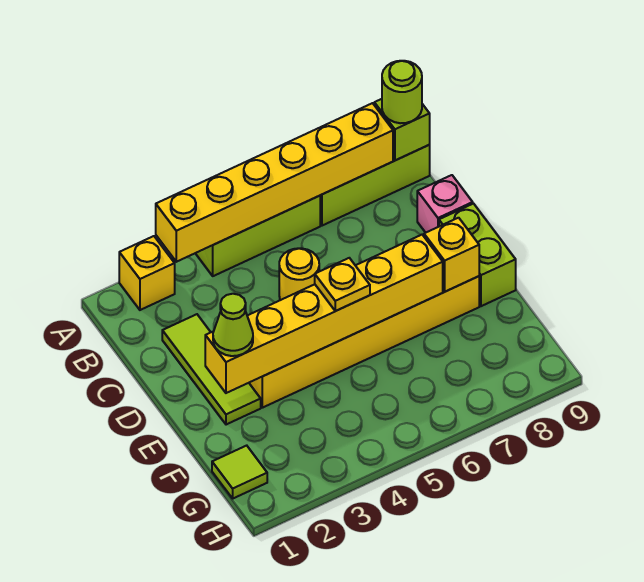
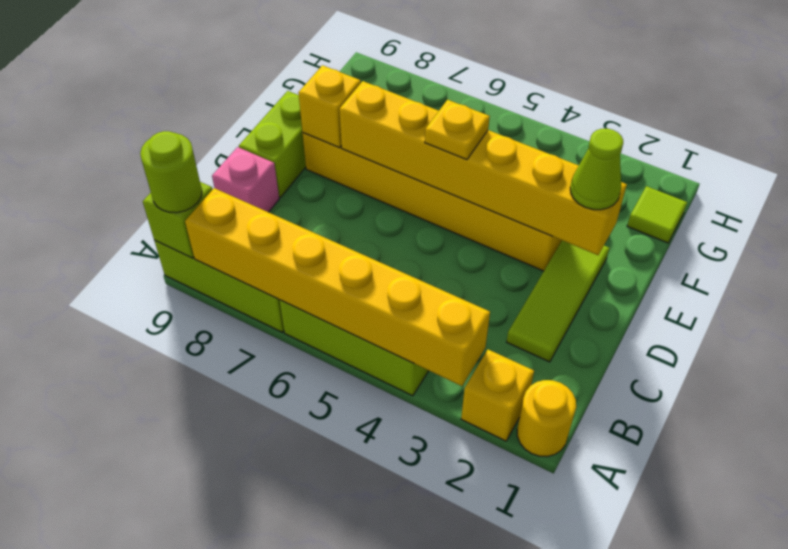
yellow 1x1 round brick [279,248,319,300] -> yellow 1x1 round brick moved to [517,380,576,457]

